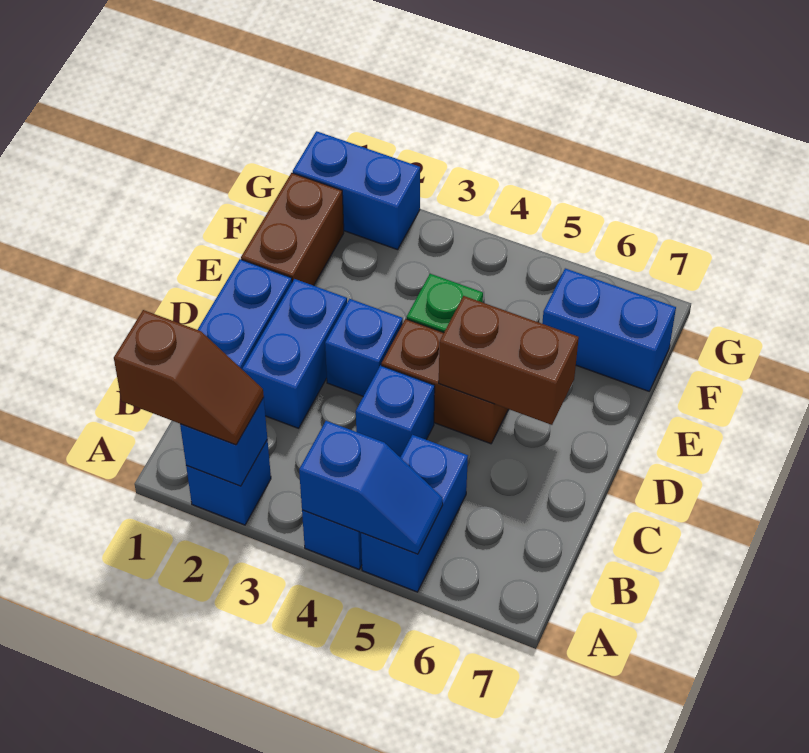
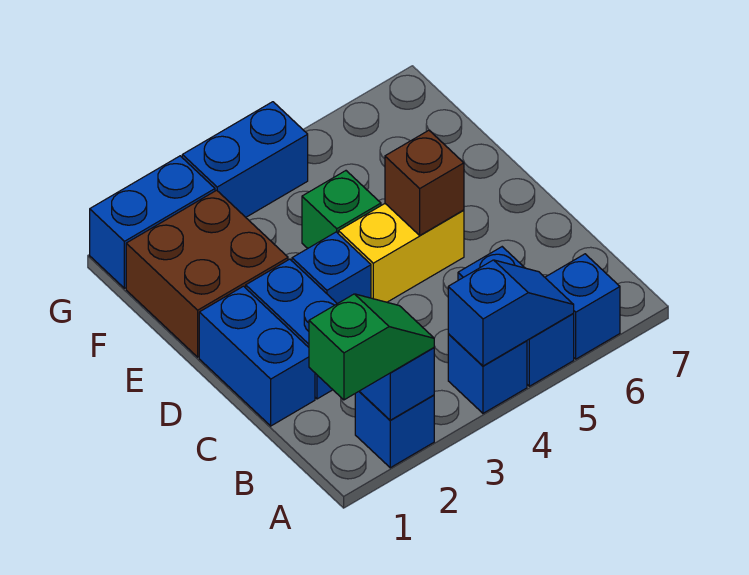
brown 1x2 slope [114,310,264,445] -> green 1x2 slope [309,294,434,400]
blue 1x1 brick [356,365,435,457] -> blue 1x1 brick moved to [545,254,620,359]
brown 1x2 brick [381,319,508,444] -> yellow 1x2 brick [338,204,464,302]
brown 1x2 brick [439,296,579,425] -> brown 1x1 brick [385,130,464,235]
brown 1x2 brick [241,173,344,286] -> brown 2x2 brick [126,190,288,357]
blue 1x2 brick [542,268,676,391] -> blue 1x2 brick moved to [182,102,308,217]

